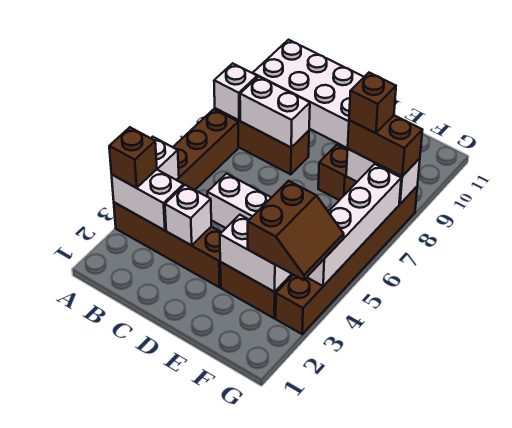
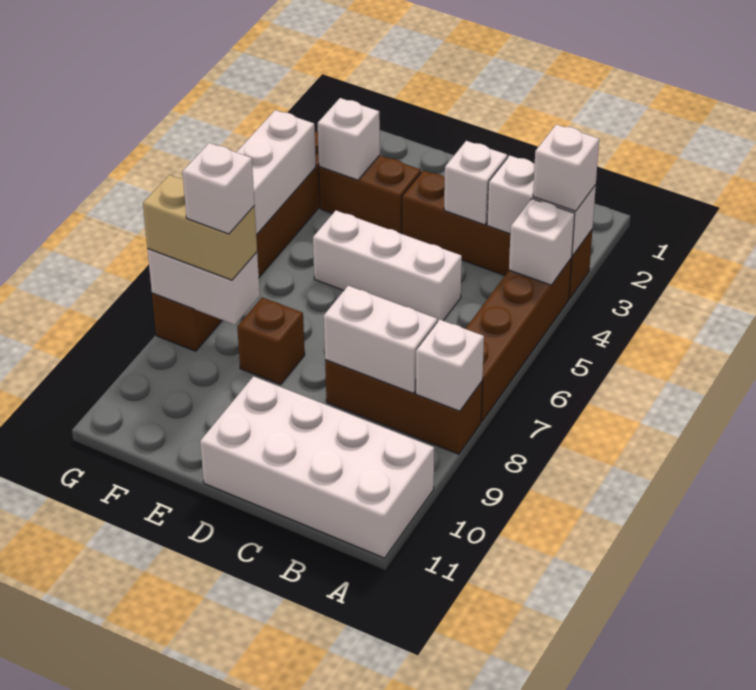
brown 1x1 brick [109,127,157,188] -> white 1x1 brick [533,124,599,211]
white 1x2 brick [220,215,291,292] -> white 1x1 brick [318,98,380,180]
brown 2x2 slope [248,181,344,280] -> none
brown 1x2 brick [348,115,422,176] -> tan 1x2 brick [143,175,257,280]
brown 1x1 brick [349,73,396,133] -> white 1x1 brick [183,143,255,234]

